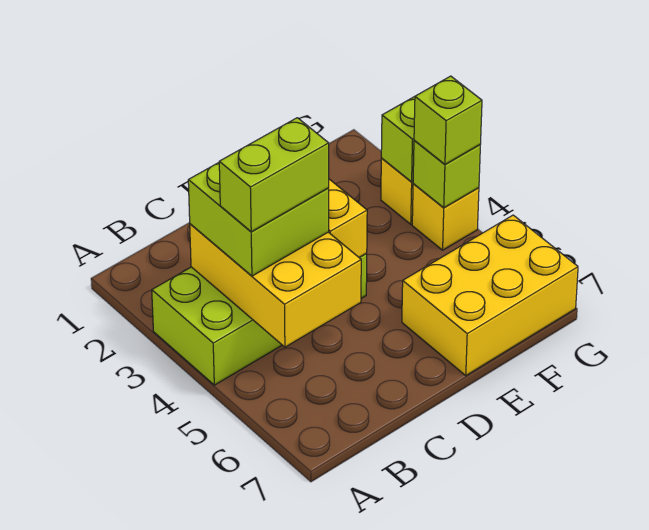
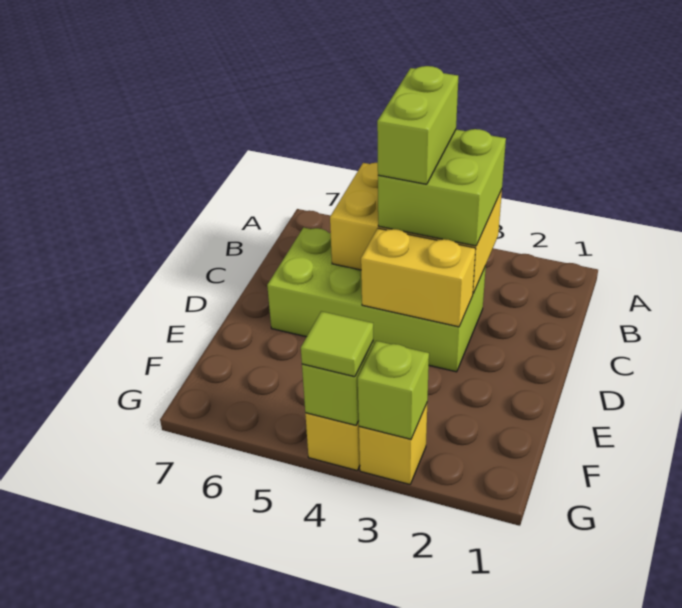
lime 2x4 brick [152,254,367,385] -> lime 2x4 brick turned to [267,228,486,372]
yellow 2x3 brick [402,215,578,376] -> none
lime 1x1 brick [414,76,482,164] -> lime 1x1 tile [301,311,373,377]

